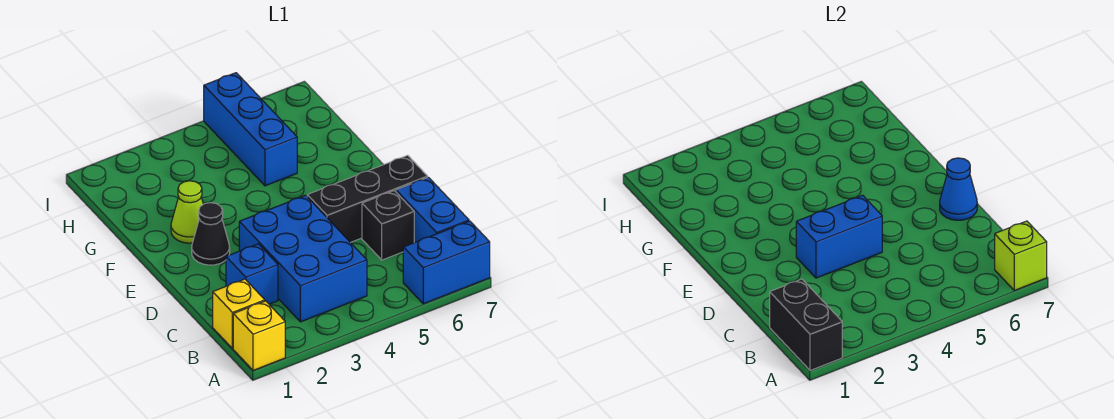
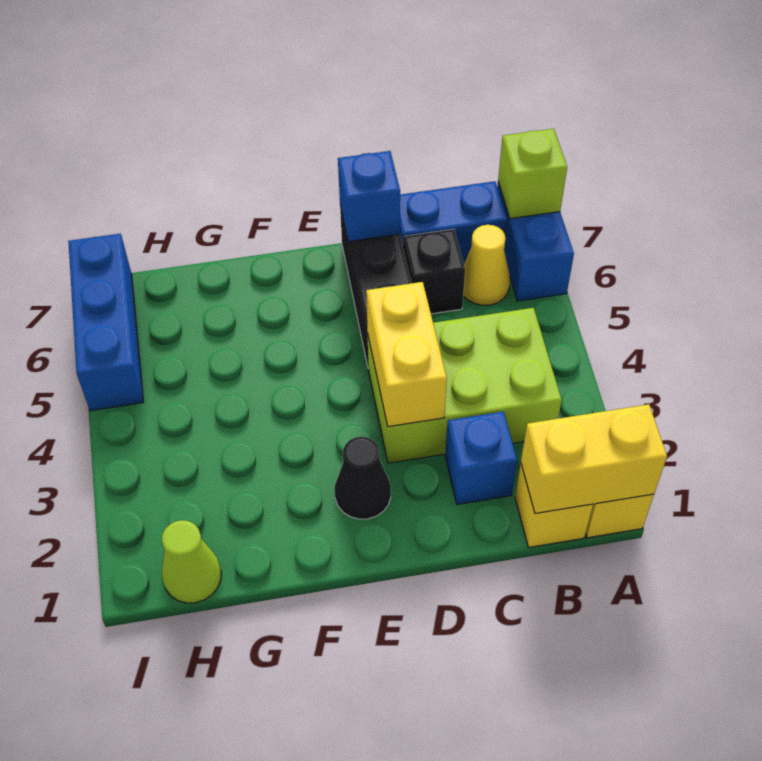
black 1x2 brick [770,279,842,370] -> yellow 1x2 brick [521,404,667,513]
blue 2x3 brick [239,195,367,322] -> lime 2x3 brick [368,308,562,463]
none -> yellow 1x1 cone [463,225,510,305]
blue 1x2 brick [796,195,882,278] -> yellow 1x2 brick [366,282,447,427]
blue 1x1 cone [940,158,977,220] -> blue 1x1 brick [338,151,400,242]
lime 1x1 cone [171,181,203,243] -> lime 1x1 cone moved to [162,520,221,603]
blue 1x3 brick [204,73,297,186] -> blue 1x3 brick turned to [68,234,143,411]

